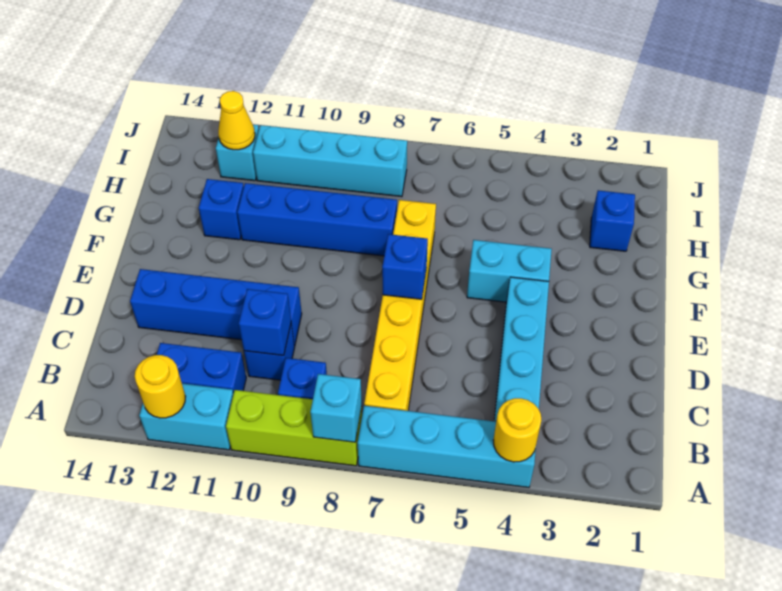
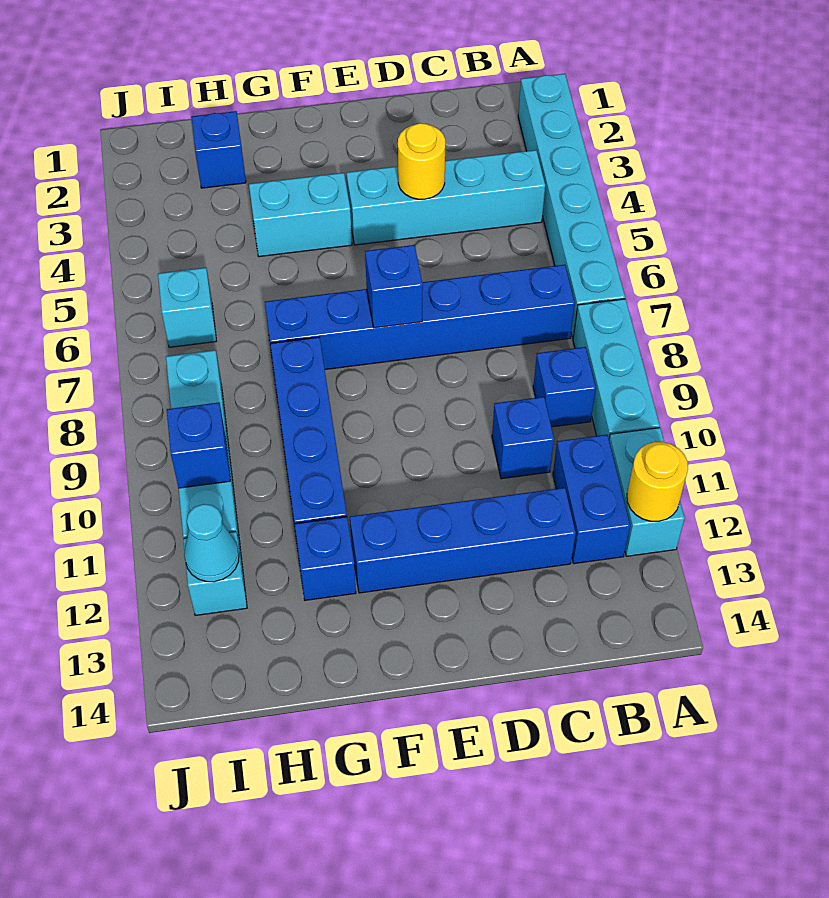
cyan 1x4 brick [358,406,536,487] -> cyan 1x6 brick [518,74,625,338]
yellow 1x1 round brick [493,398,541,462] -> yellow 1x1 round brick moved to [398,123,445,199]
lime 1x3 brick [226,390,362,466] -> cyan 1x3 brick [573,299,660,438]
cyan 1x1 brick [310,374,362,442] -> cyan 1x1 brick moved to [158,268,216,347]
yellow 1x6 brick [364,200,436,411] -> blue 1x6 brick [265,265,575,369]
blue 1x1 brick [239,289,291,355] -> blue 1x1 brick moved to [167,403,231,488]
blue 1x4 brick [130,269,302,346] -> blue 1x4 brick turned to [350,488,576,593]
cyan 1x2 brick [467,240,552,302] -> cyan 1x2 brick turned to [249,173,352,257]
yellow 1x1 cone [218,91,255,150] -> cyan 1x1 cone [184,504,239,582]

